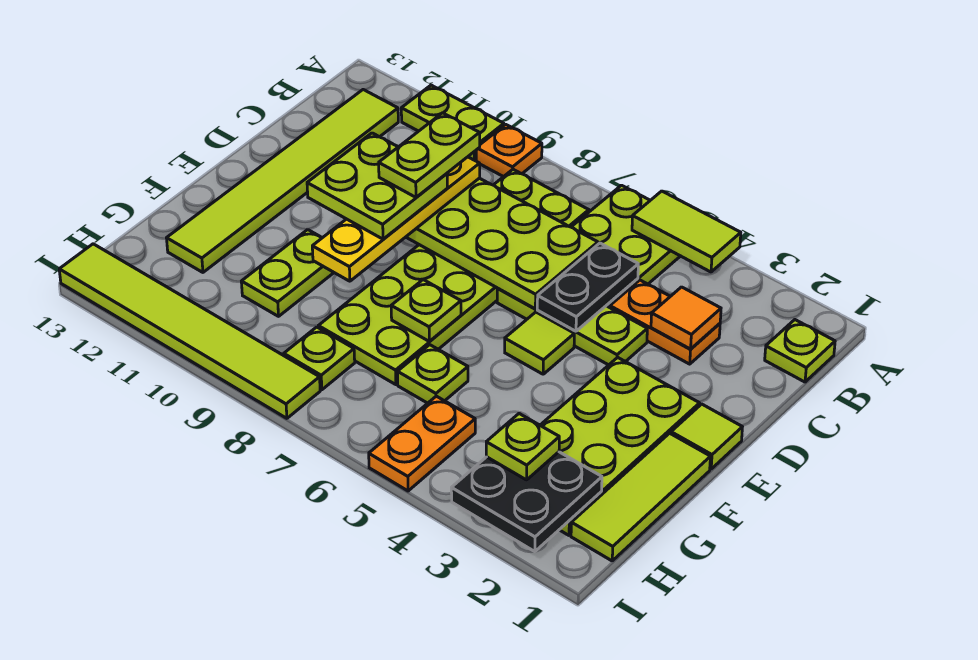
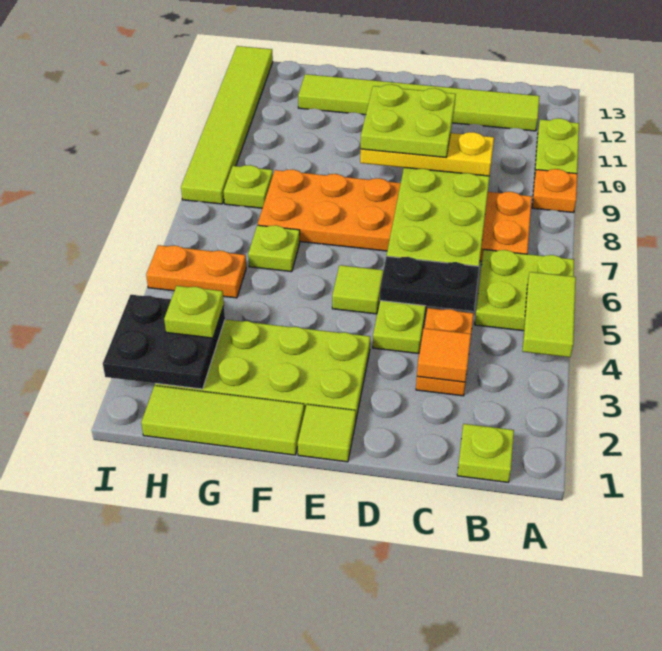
lime 2x6 plate [318,169,589,385] -> orange 2x6 plate [258,169,532,261]
yellow 1x4 plate [312,157,480,281] -> yellow 1x3 plate [360,132,494,176]
lime 1x2 plate [379,113,480,197] -> none
lime 1x1 plate [391,280,461,342] -> none
lime 1x2 plate [241,230,334,316] -> none

